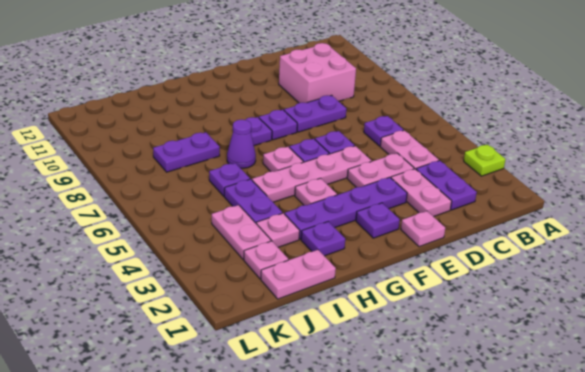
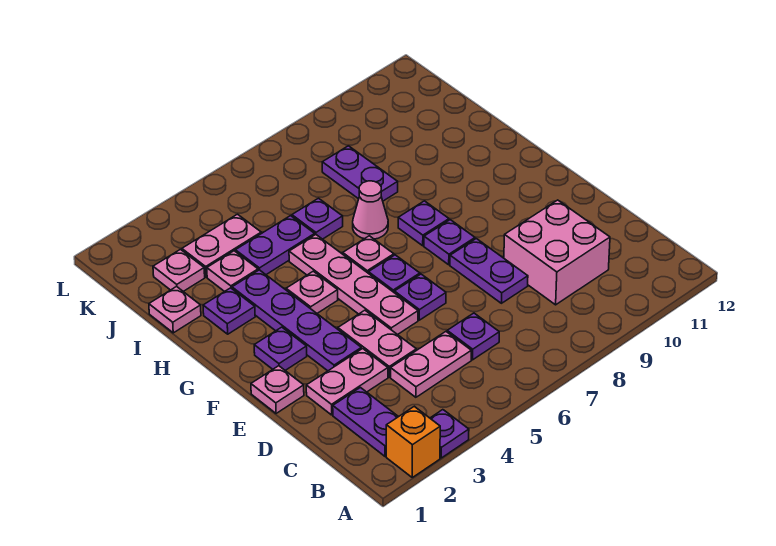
none -> orange 1x1 brick [386,406,440,477]
lime 1x1 plate [464,145,506,176] -> purple 1x1 plate [430,410,469,458]
purple 1x2 plate [416,161,477,210] -> purple 1x2 plate turned to [333,388,398,457]
purple 1x1 cone [227,120,256,168] -> pink 1x1 cone [353,181,388,239]
pink 1x2 plate [261,250,336,299] -> pink 1x1 plate [149,287,201,333]

